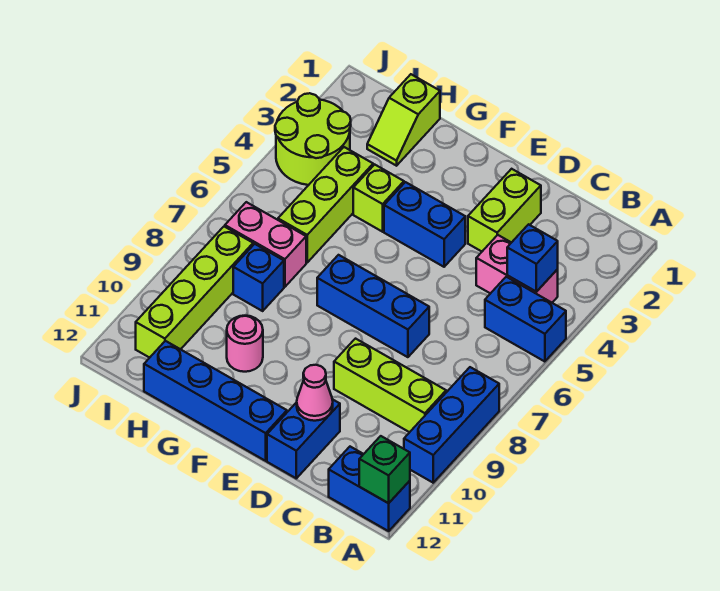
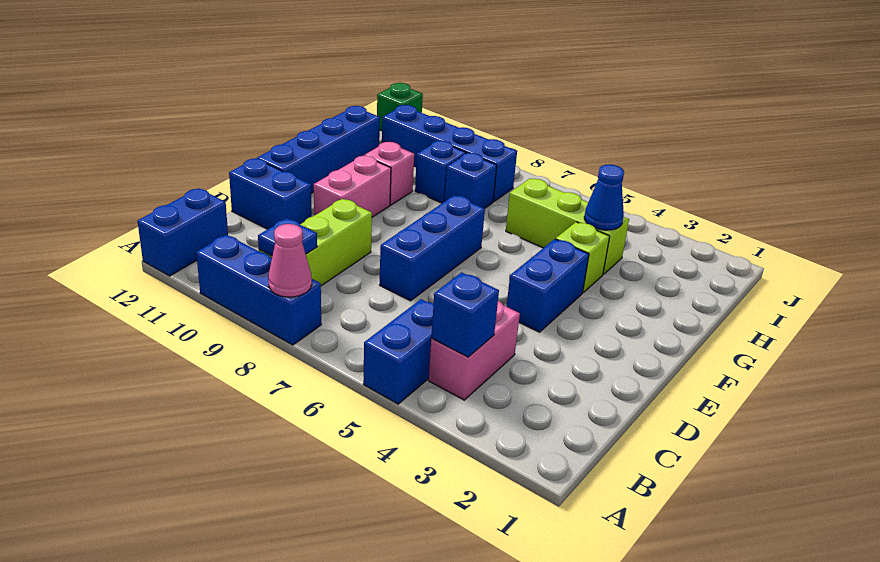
green 1x1 brick [359,436,410,503] -> green 1x1 brick moved to [377,83,423,131]
none -> blue 1x1 plate [258,218,317,256]
lime 1x2 brick [468,169,541,251] -> none
pink 1x1 cone [297,365,333,421] -> pink 1x1 cone moved to [268,224,312,297]
pink 1x1 round brick [227,316,263,372] -> pink 1x1 brick [364,142,414,205]
lime 1x2 slope [367,74,440,166] -> none
none -> blue 1x1 cone [584,164,624,230]
pink 1x2 brick [225,202,306,287] -> pink 1x2 brick moved to [314,156,391,217]
none -> blue 1x1 brick [415,141,466,203]
lime 2x2 round brick [275,93,351,185] -> none
lime 1x4 brick [136,227,253,358] -> blue 1x4 brick [382,105,517,202]

